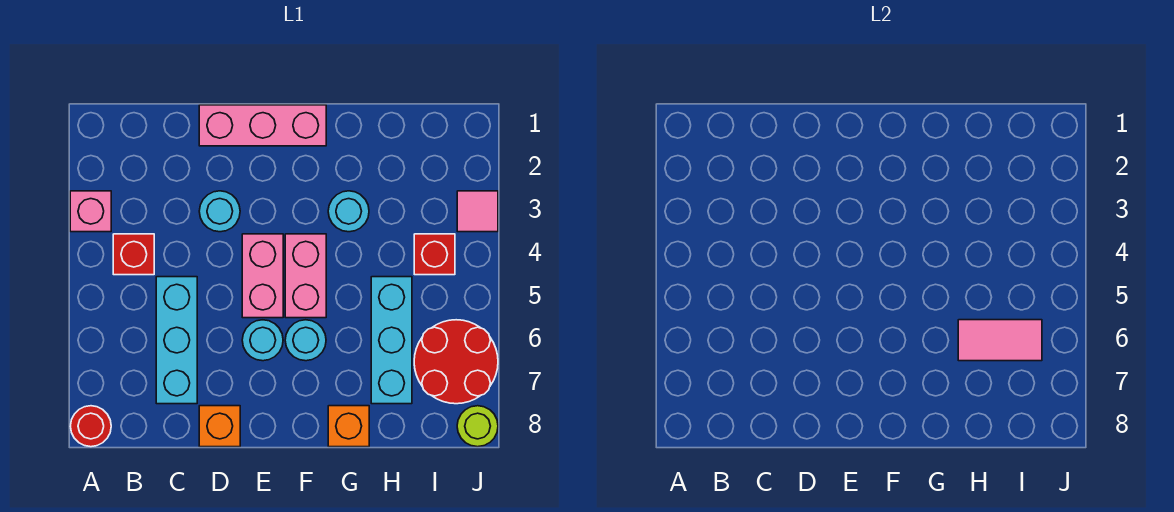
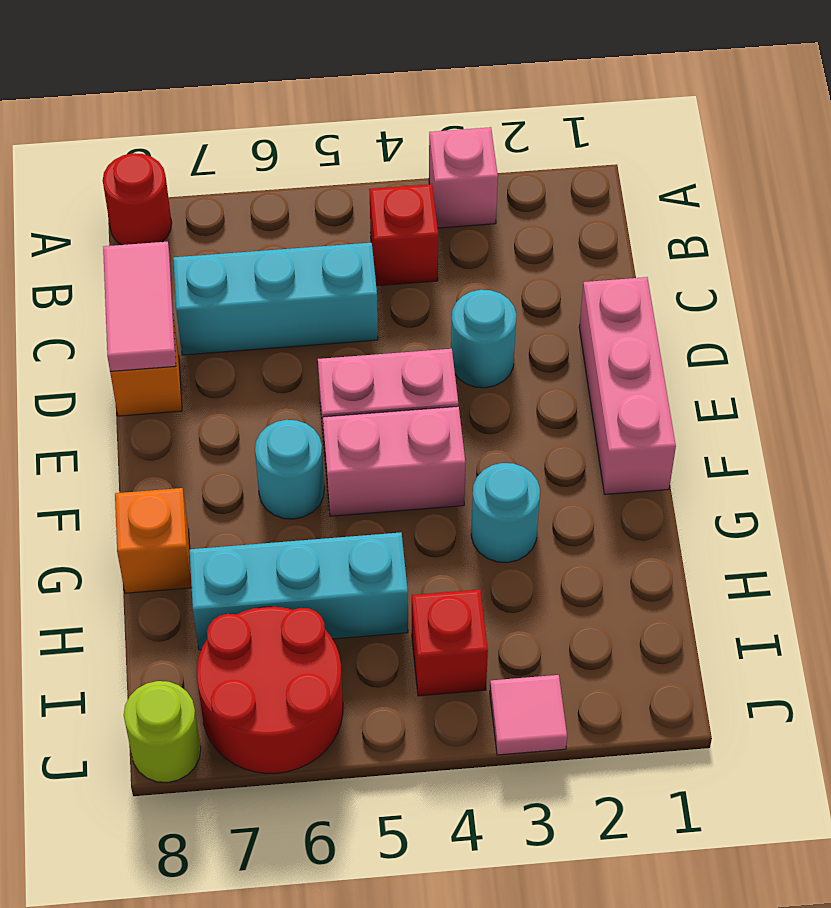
cyan 1x1 round brick [242,320,283,361] -> none
pink 1x2 tile [958,320,1042,361] -> pink 1x2 tile moved to [103,242,176,371]

